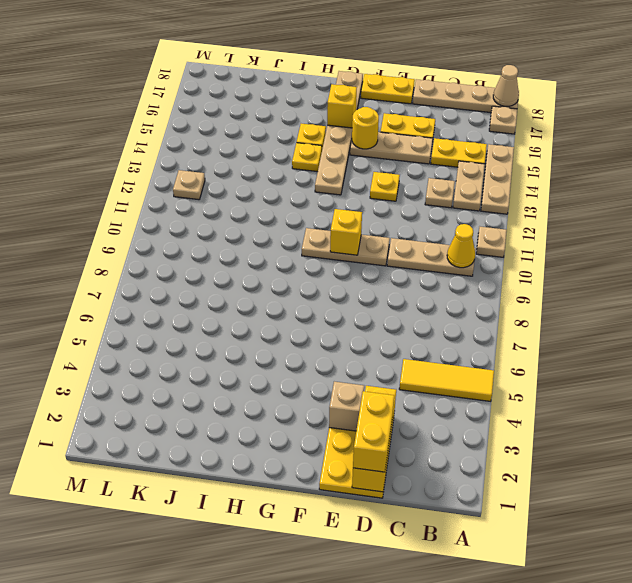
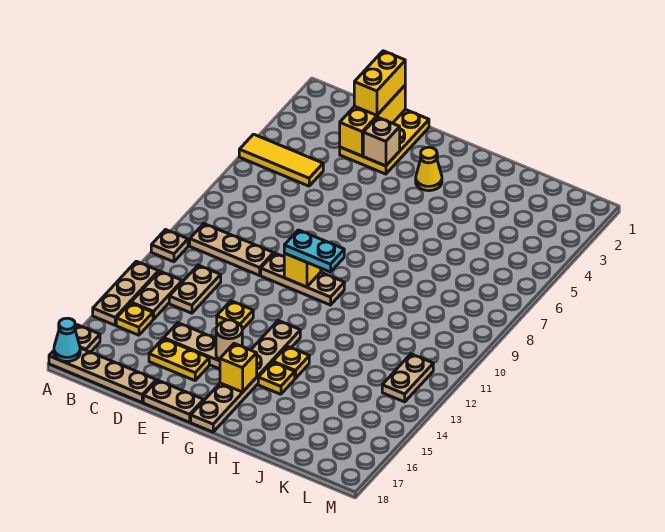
tan 1x1 cone [493,65,519,106] -> cyan 1x1 cone [54,318,80,362]
yellow 1x1 cone [447,224,475,268] -> yellow 1x1 cone moved to [416,147,442,191]
yellow 1x2 plate [431,138,487,167] -> yellow 1x1 plate [116,303,153,335]
tan 1x1 plate [425,178,455,208] -> tan 1x2 plate [169,265,221,313]
yellow 1x2 plate [361,74,415,104] -> tan 1x2 plate [143,380,204,422]
none -> cyan 1x2 plate [284,230,344,272]
yellow 1x1 round brick [352,107,379,149] -> tan 1x1 round brick [216,320,242,360]
tan 1x1 plate [173,170,205,200] -> tan 1x2 plate [382,354,433,402]

